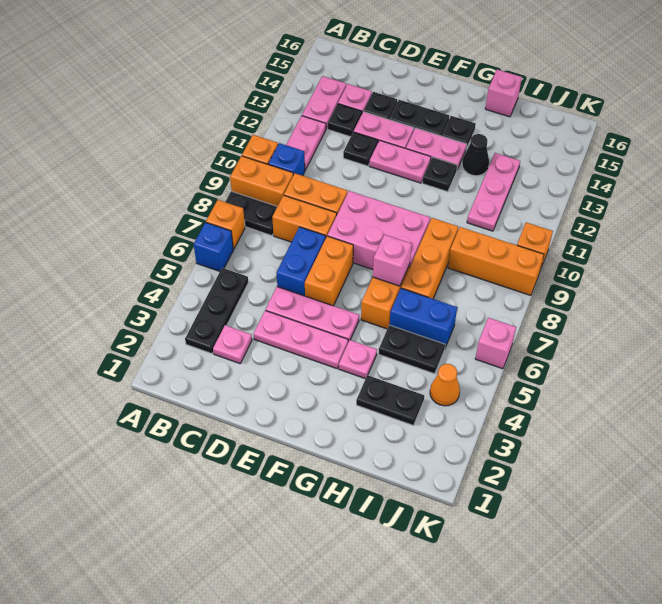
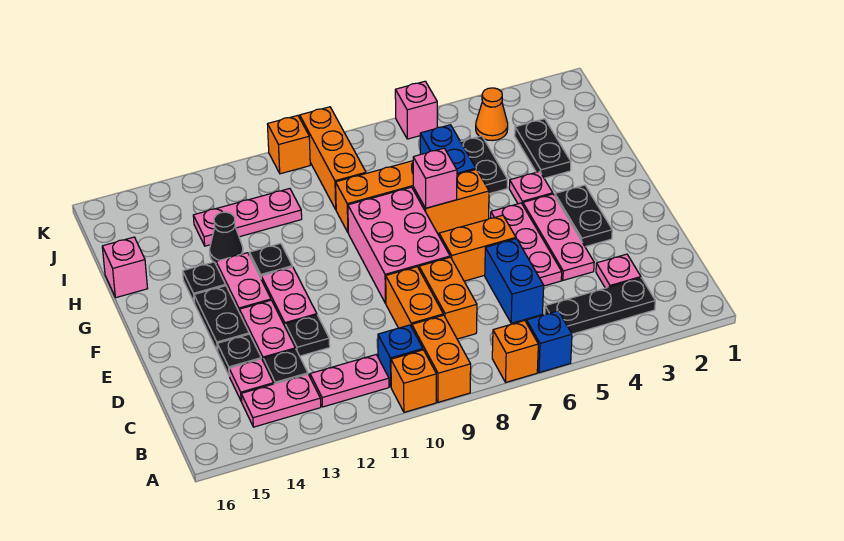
black 1x2 plate [225,191,277,236] -> black 1x2 plate moved to [555,185,612,247]
blue 1x2 brick [277,227,326,296] -> blue 1x2 brick turned to [485,239,544,323]

